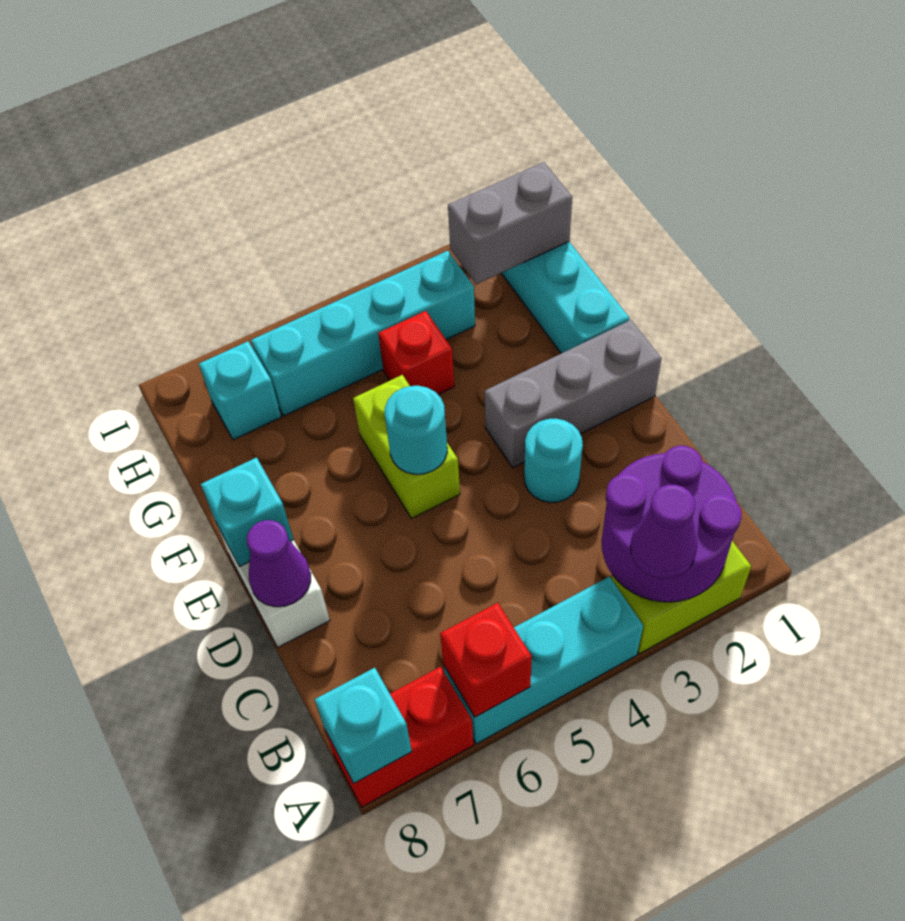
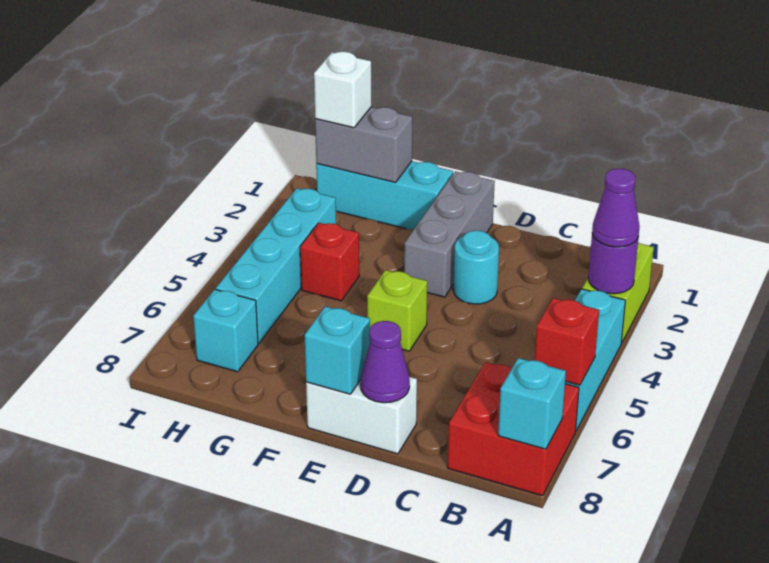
purple 2x2 round brick [602,446,742,602] -> purple 1x1 round brick [588,234,639,294]
red 1x2 brick [326,667,473,807] -> red 2x2 brick [448,362,579,496]
lime 1x2 brick [353,375,460,519] -> lime 1x1 brick [367,270,427,351]
cyan 1x1 round brick [385,386,447,474] -> none
grey 1x2 brick [448,162,572,284] -> grey 1x2 brick turned to [315,107,412,182]
none -> white 1x1 brick [314,52,371,128]

